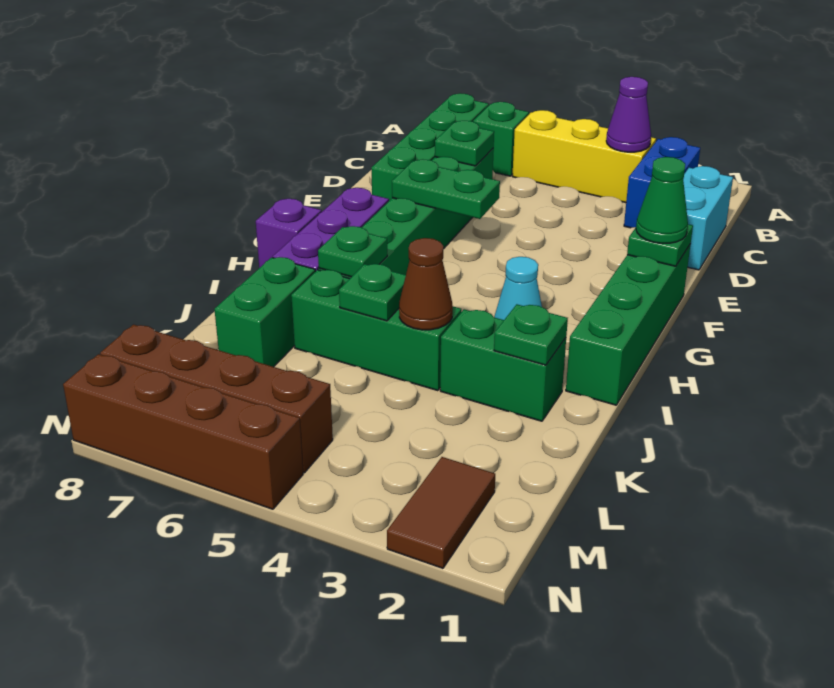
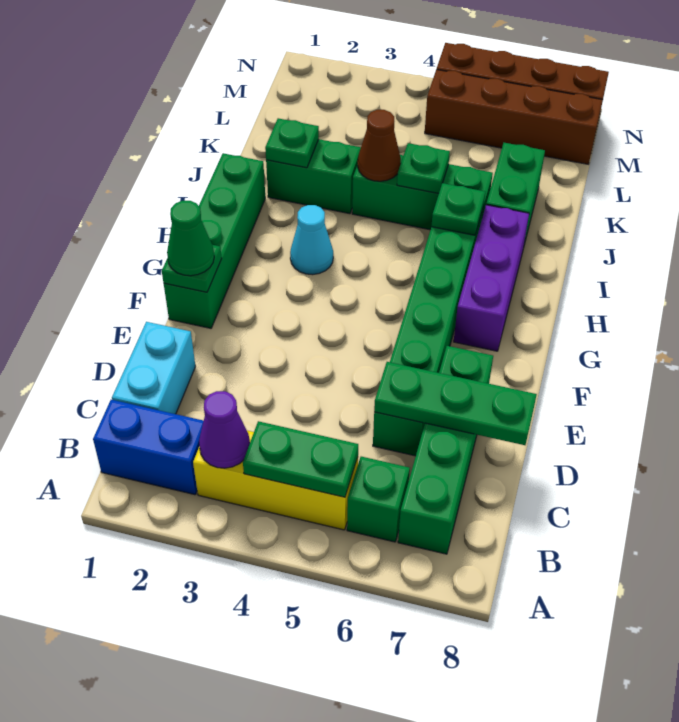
blue 1x2 brick [624,137,700,228] -> blue 1x2 brick turned to [93,400,204,495]
green 1x1 plate [435,121,494,166] -> green 1x3 plate [374,362,537,445]
green 1x2 plate [392,159,500,219] -> green 1x2 plate moved to [243,421,358,497]
purple 1x1 brick [256,199,322,268] -> none
brown 1x2 tile [387,457,495,568] -> none

